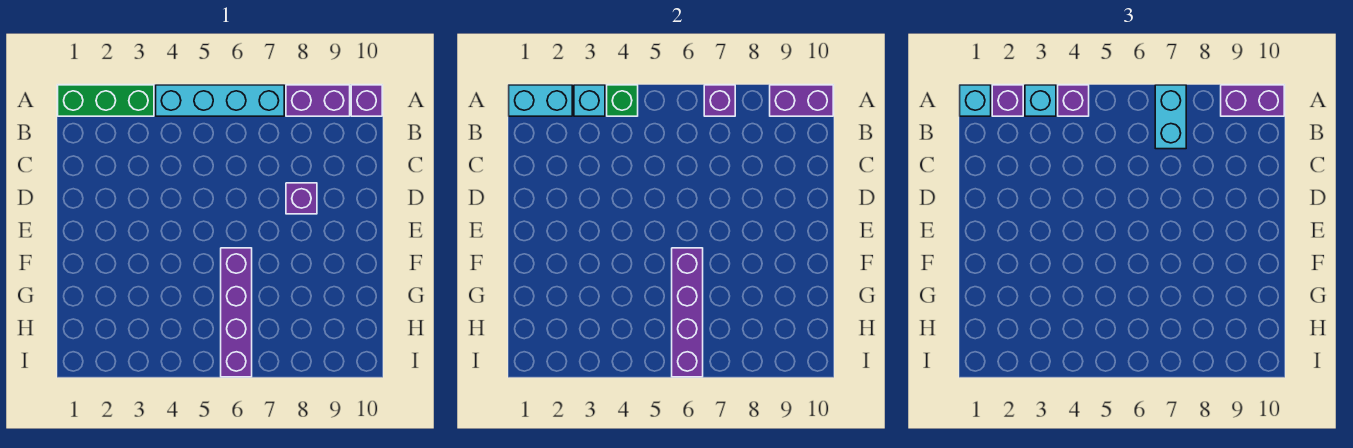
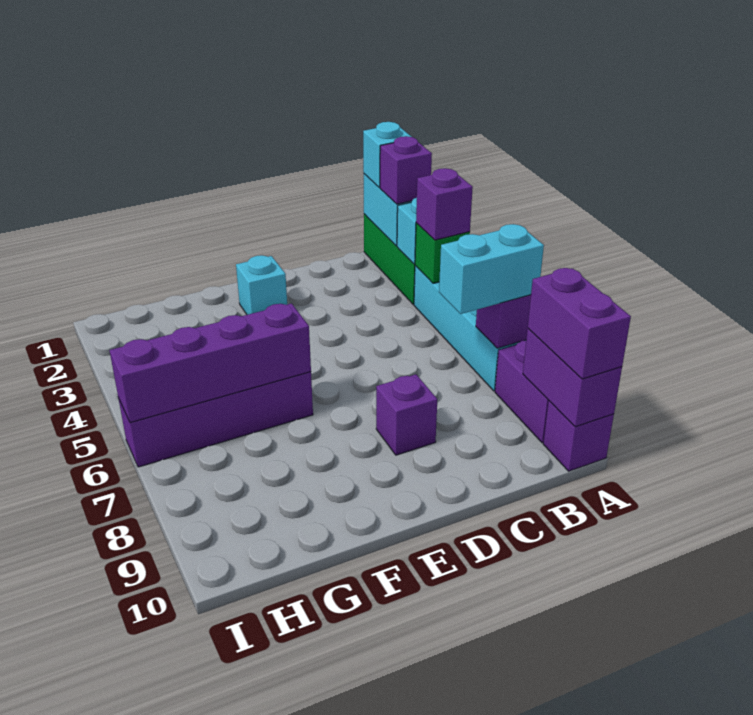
cyan 1x1 brick [1025,85,1056,116] -> cyan 1x1 brick moved to [236,255,287,315]

